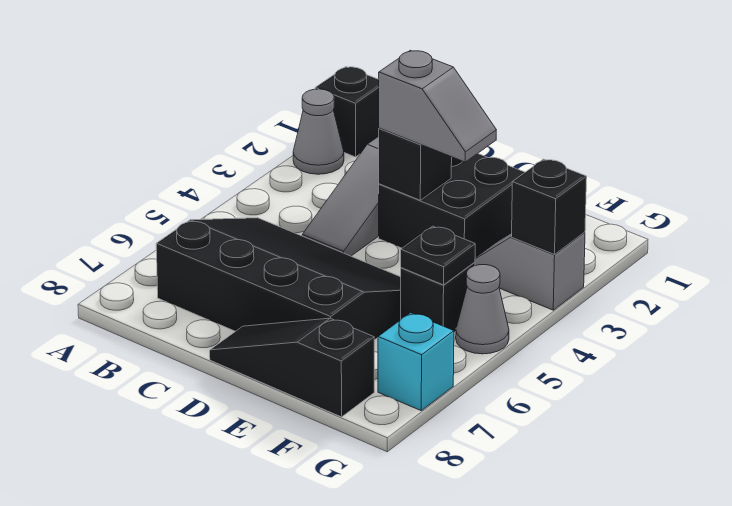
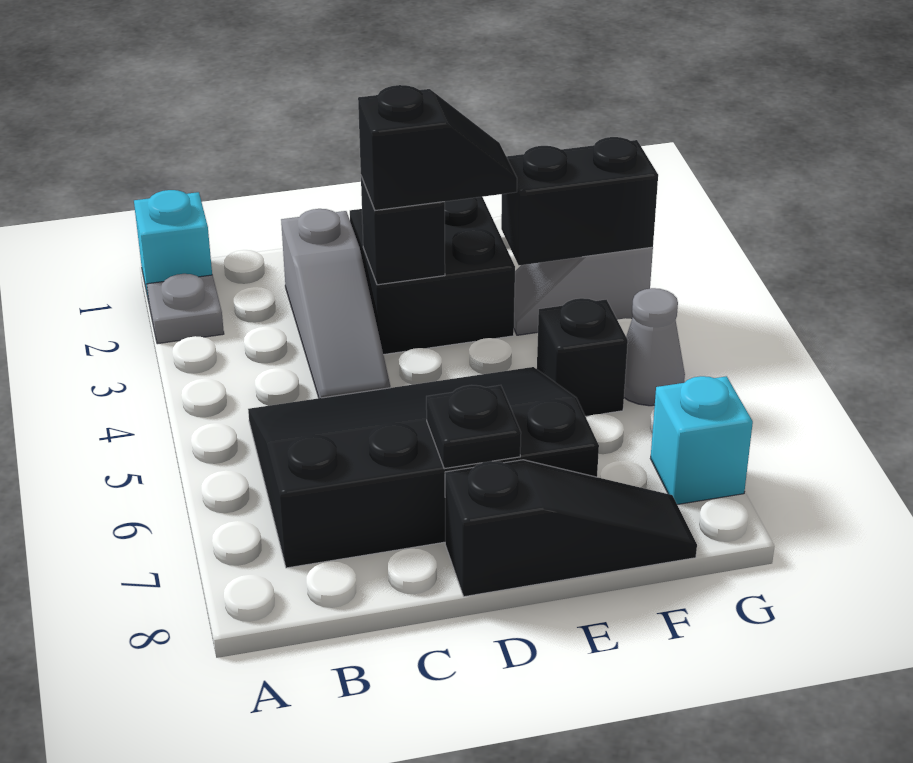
black 1x1 brick [315,67,379,157] -> cyan 1x1 brick [134,190,212,301]
grey 1x1 cone [293,89,344,174] -> grey 1x1 plate [147,274,224,344]
grey 1x2 slope [379,50,496,162] -> black 1x2 slope [358,85,517,210]
black 1x3 slope [210,318,374,417] -> black 1x3 slope turned to [445,460,697,597]
black 1x1 plate [401,226,475,285] -> black 1x1 plate moved to [426,385,521,469]
black 1x1 brick [512,159,587,255] -> black 1x2 brick [501,137,658,265]

